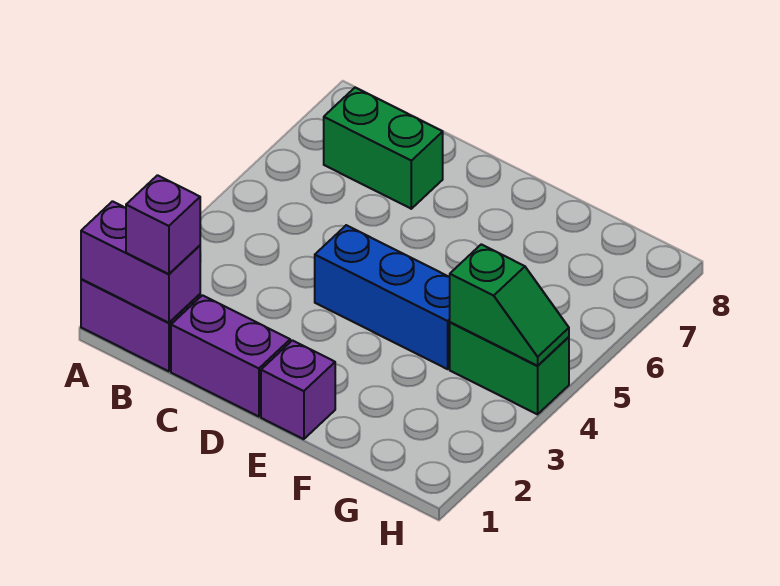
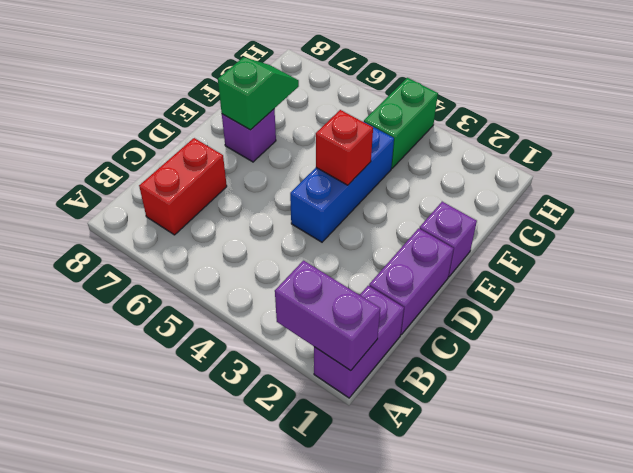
purple 1x2 brick [81,201,200,323] -> purple 1x2 brick turned to [275,261,380,371]
purple 1x1 brick [126,175,200,274] -> purple 1x1 brick moved to [222,109,276,162]
green 1x2 brick [324,87,443,209] -> red 1x2 brick [139,138,227,235]
none -> red 1x1 brick [316,110,373,185]
green 1x2 slope [450,244,569,366] -> green 1x2 slope moved to [218,57,299,130]

